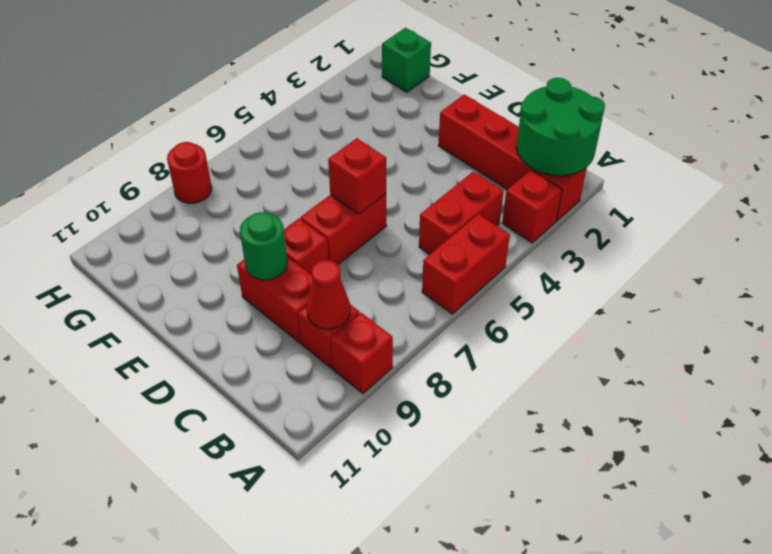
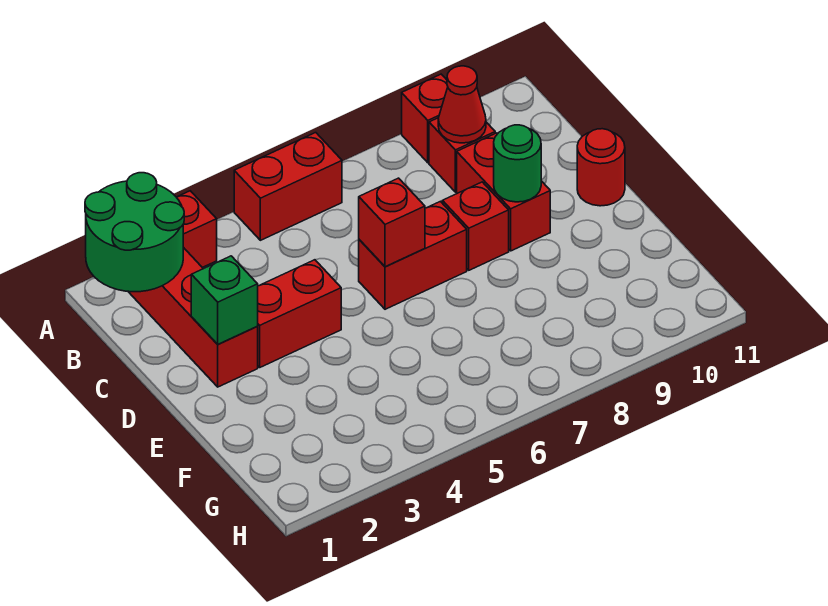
red 1x2 brick [419,171,504,254] -> red 1x2 brick moved to [257,260,341,367]
green 1x1 brick [382,28,431,92] -> green 1x1 brick moved to [191,256,258,344]
red 1x1 round brick [167,142,212,203] -> red 1x1 round brick moved to [577,129,625,206]

